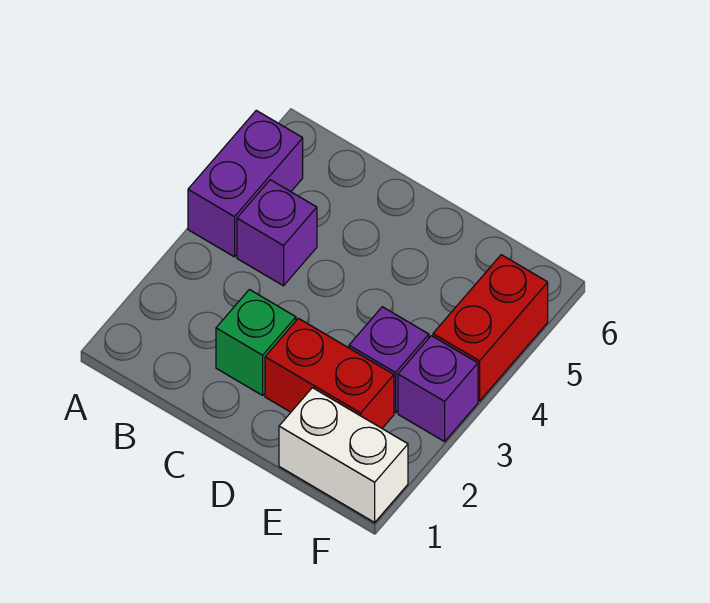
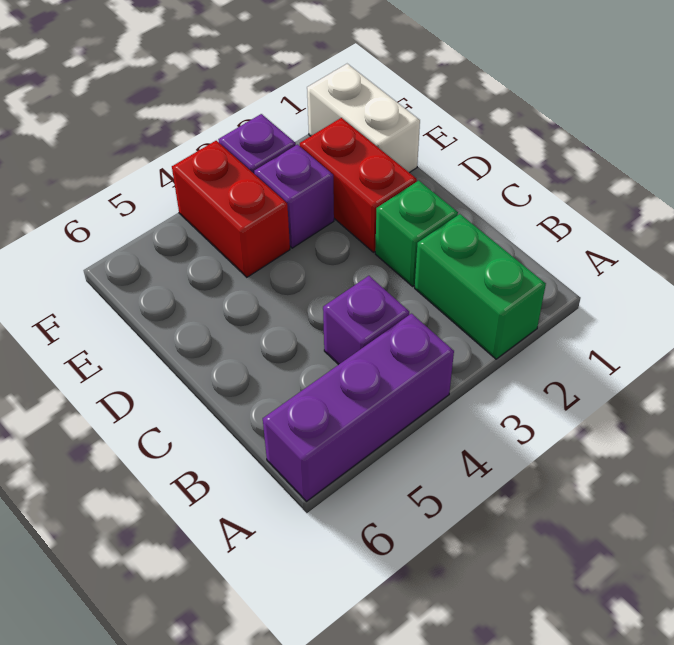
none -> green 1x2 brick [415,214,546,359]
purple 1x2 brick [188,110,303,257] -> purple 1x3 brick [263,314,454,501]
red 1x2 brick [433,255,548,401] -> red 1x2 brick turned to [172,141,290,277]

